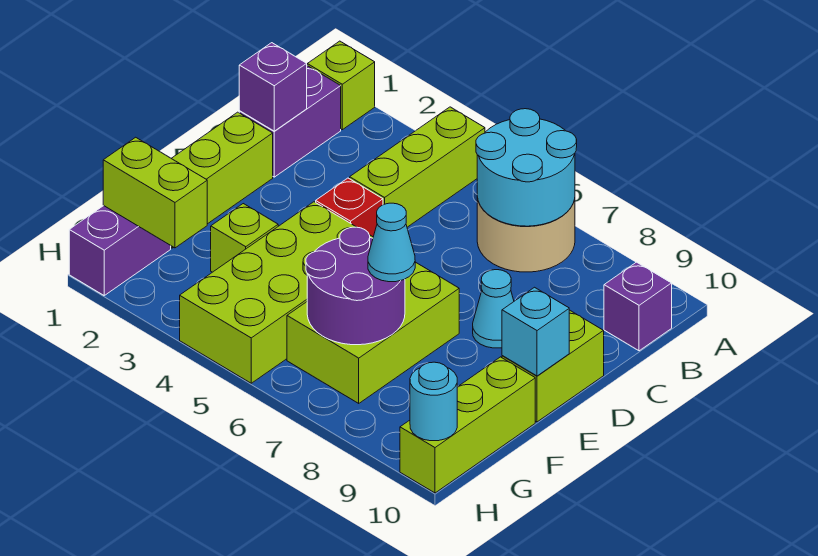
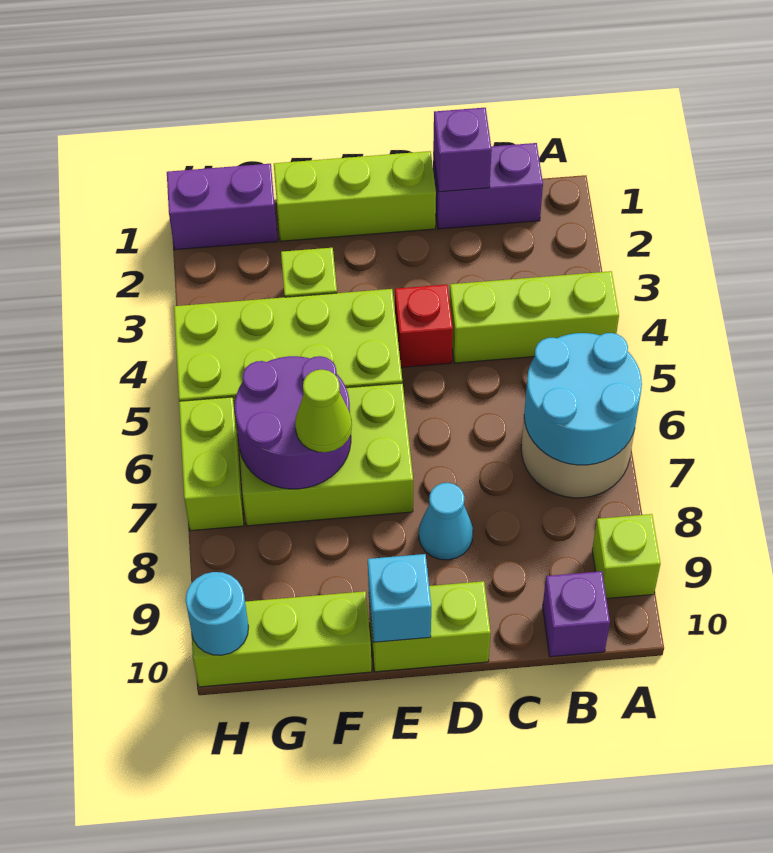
lime 1x1 brick [307,41,375,130] -> lime 1x1 brick moved to [592,514,661,599]
cyan 1x1 cone [368,203,415,282] -> lime 1x1 cone [295,370,352,452]
lime 1x2 brick [103,137,207,248] -> lime 1x2 brick moved to [179,397,244,531]

